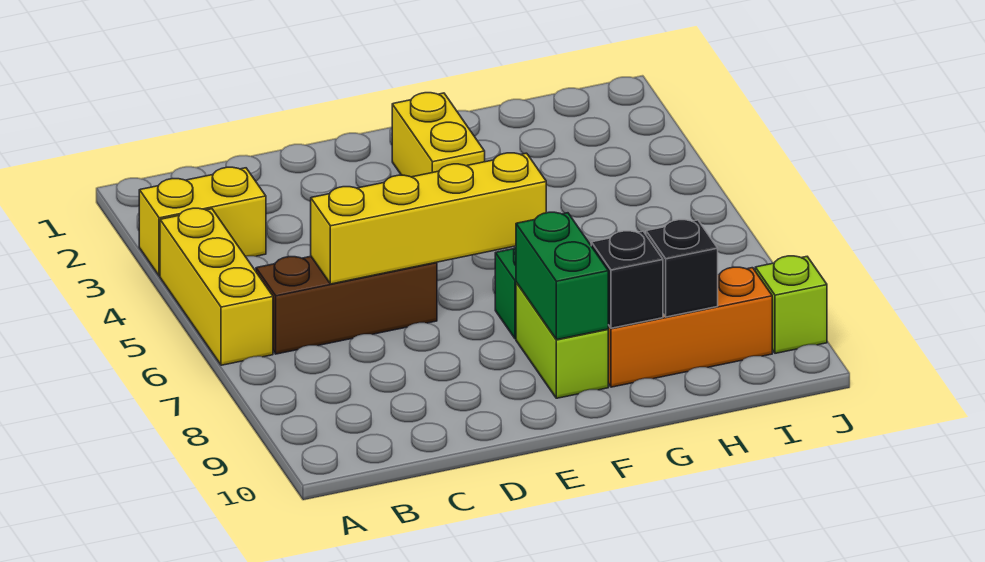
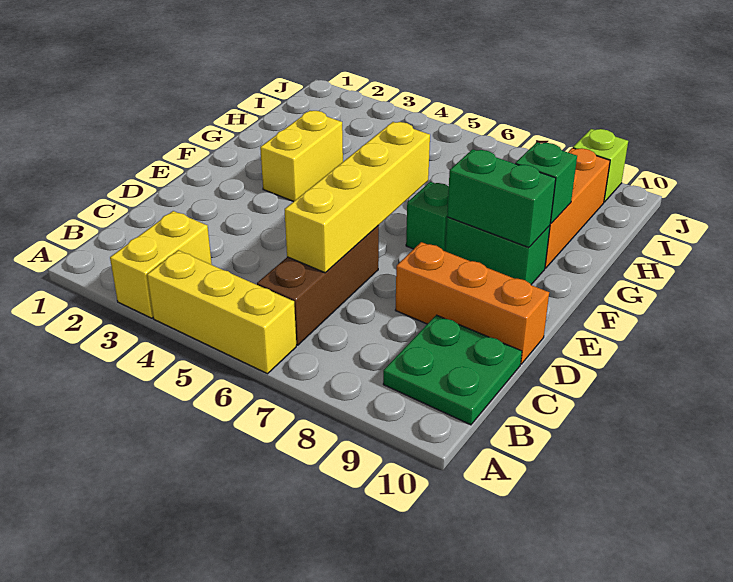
none -> green 2x2 plate [383,315,522,425]
none -> orange 1x3 brick [396,242,549,364]
yellow 1x2 brick [392,93,485,177] -> yellow 1x2 brick turned to [260,111,343,202]
lime 1x2 brick [516,282,608,398] -> green 1x2 brick [445,217,550,284]
black 1x1 brick [591,231,663,328] -> green 1x1 brick [515,142,577,224]
black 1x1 brick [646,220,718,317] -> none

